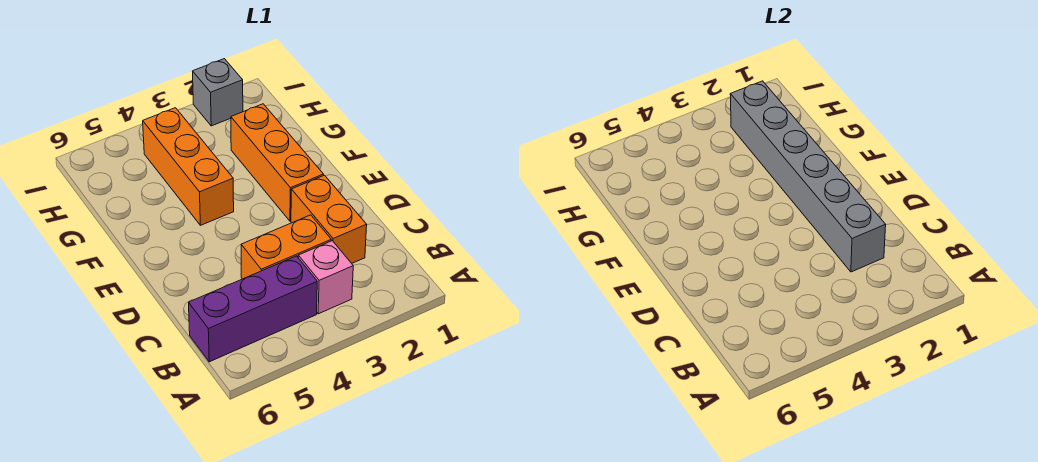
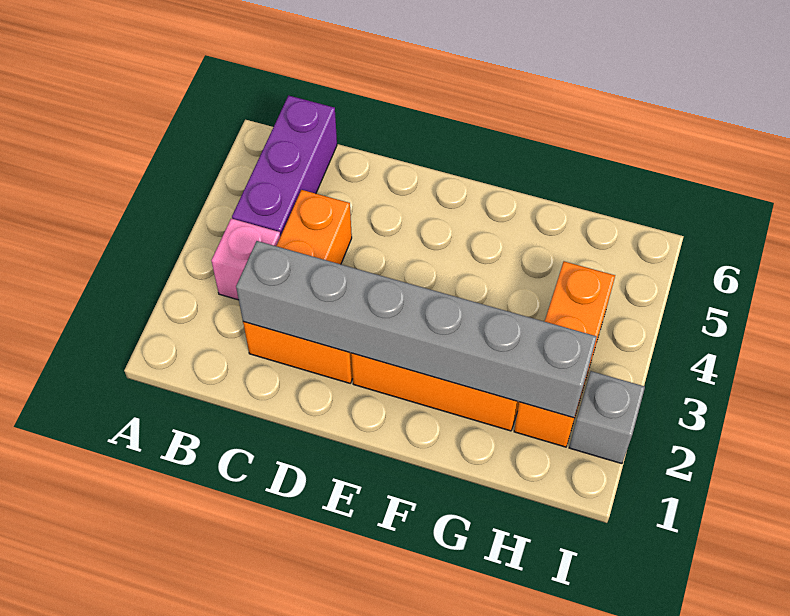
orange 1x3 brick [143,108,234,225] -> orange 1x3 brick turned to [514,261,615,447]

